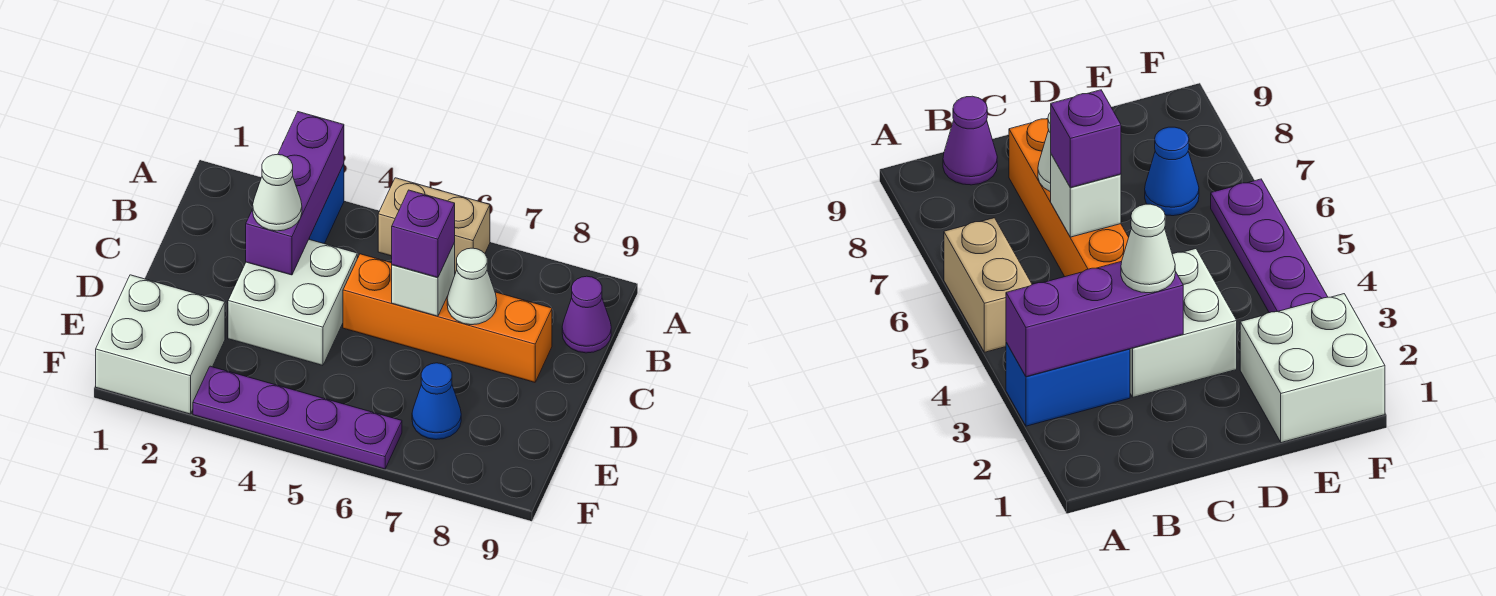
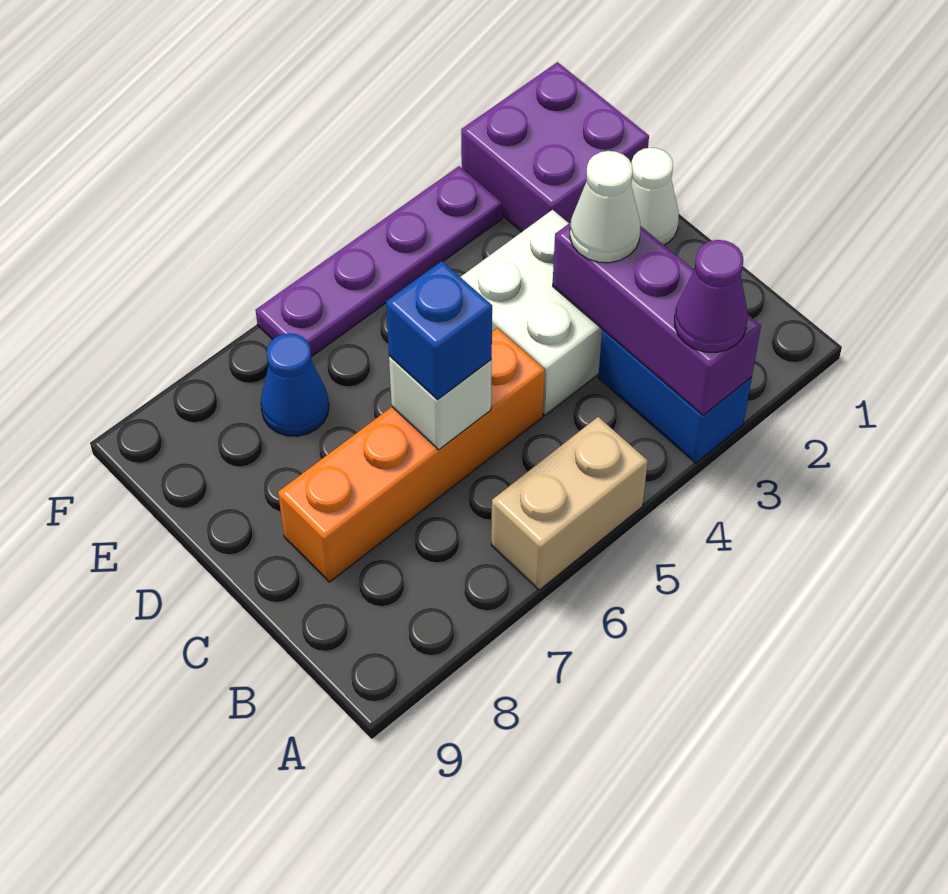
purple 1x1 cone [562,276,611,353] -> purple 1x1 cone moved to [675,240,748,352]
purple 1x1 brick [392,190,455,278] -> blue 1x1 brick [386,261,492,400]
white 1x1 cone [447,248,497,325] -> white 1x1 cone moved to [631,148,679,245]
white 2x2 brick [96,275,225,414] -> purple 2x2 brick [461,62,649,232]

